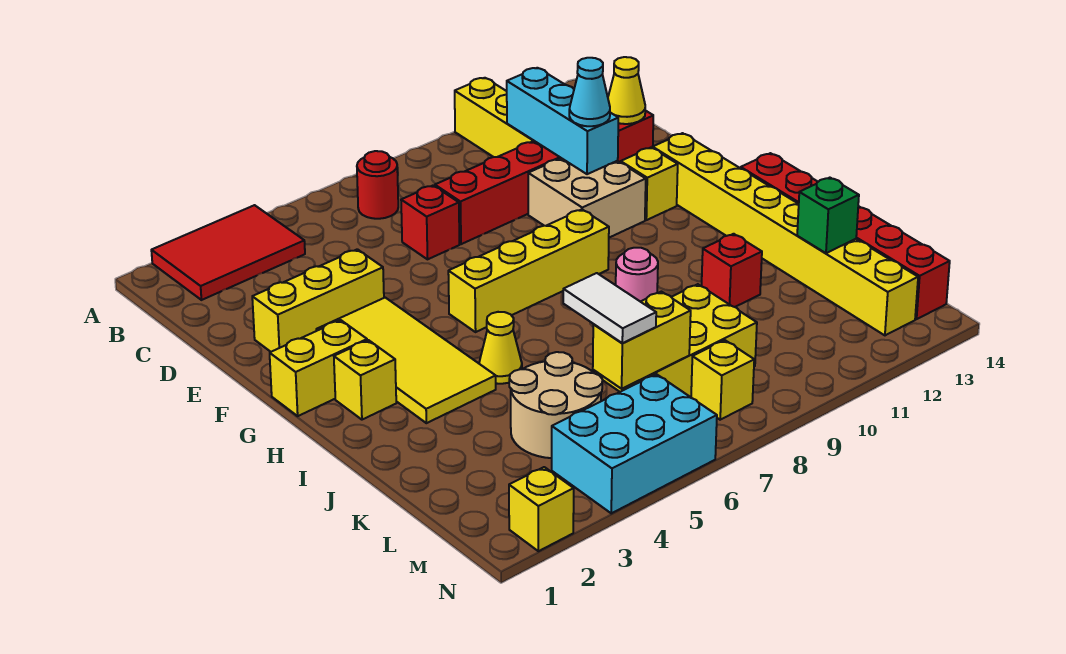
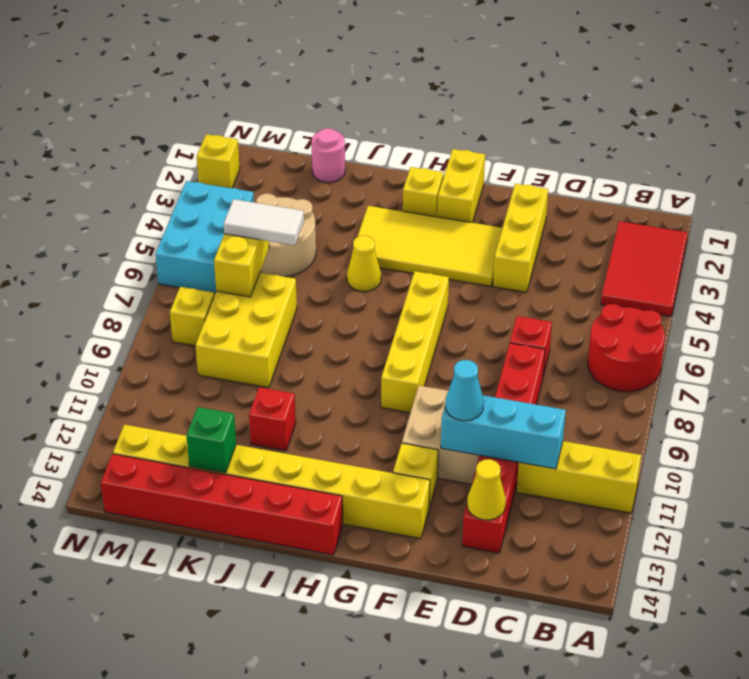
red 1x1 round brick [357,151,398,219] -> red 2x2 round brick [588,304,665,392]
pink 1x1 round brick [616,248,658,302] -> pink 1x1 round brick moved to [311,128,345,183]

